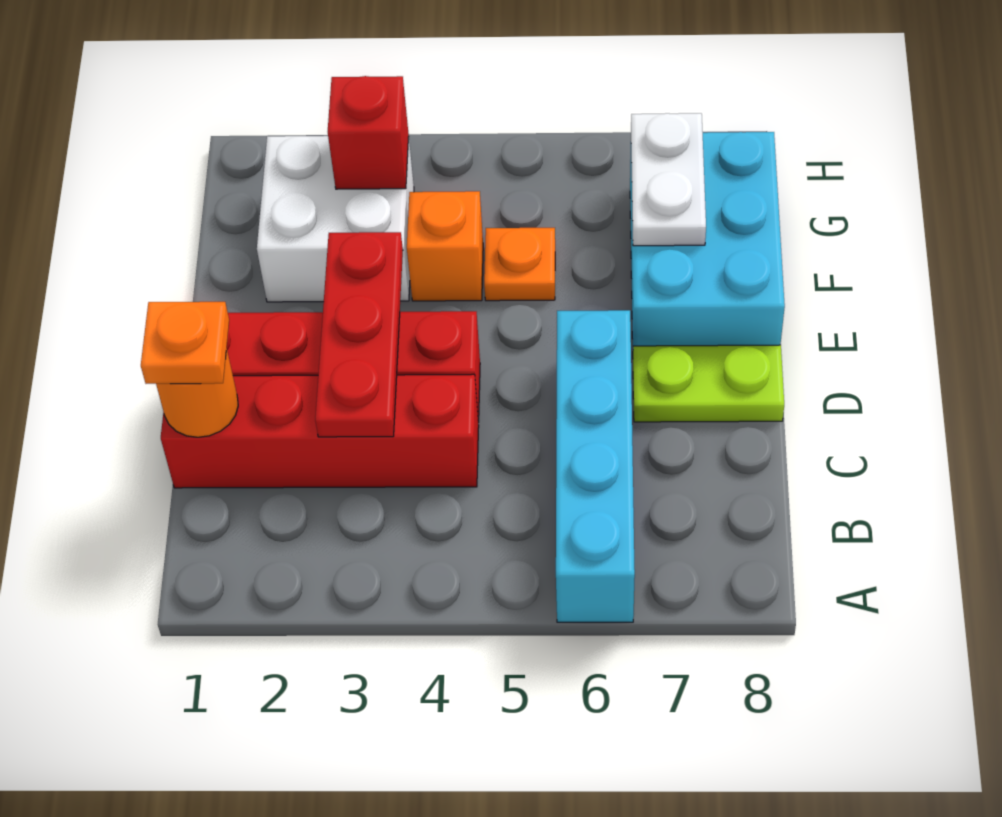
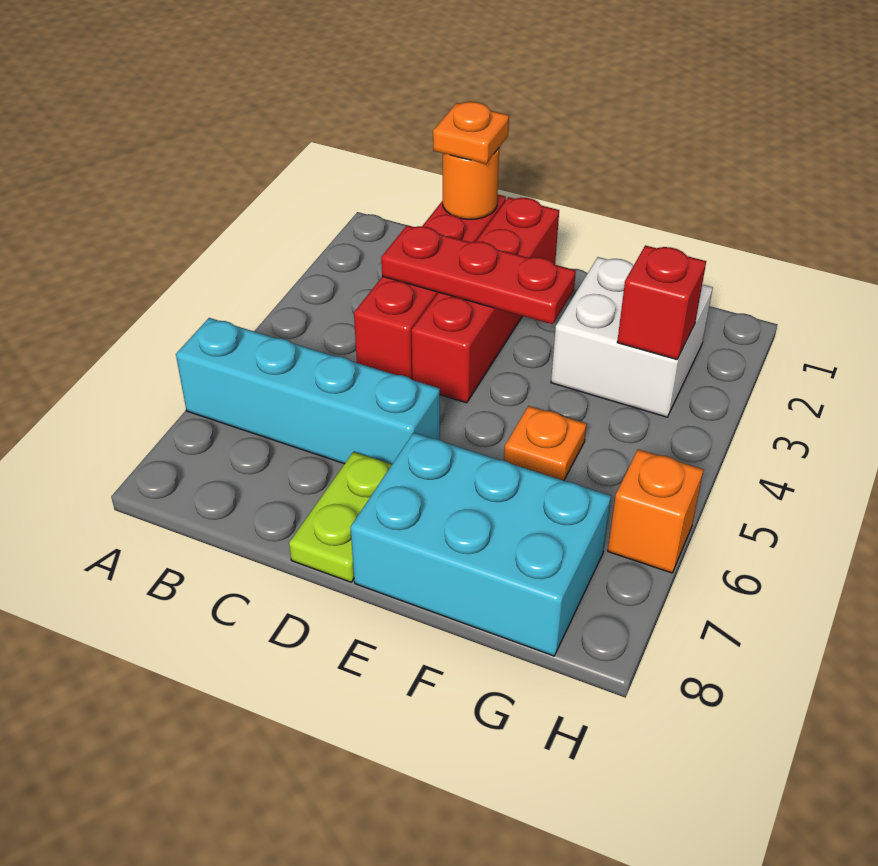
orange 1x1 brick [407,191,483,301] -> orange 1x1 brick moved to [608,449,704,573]
white 1x2 plate [631,113,706,246] -> none

